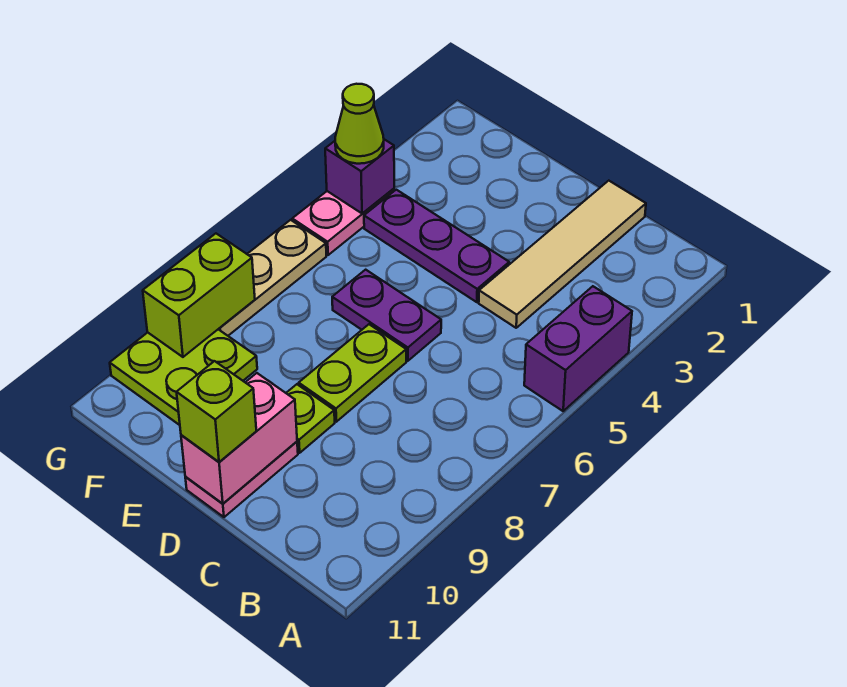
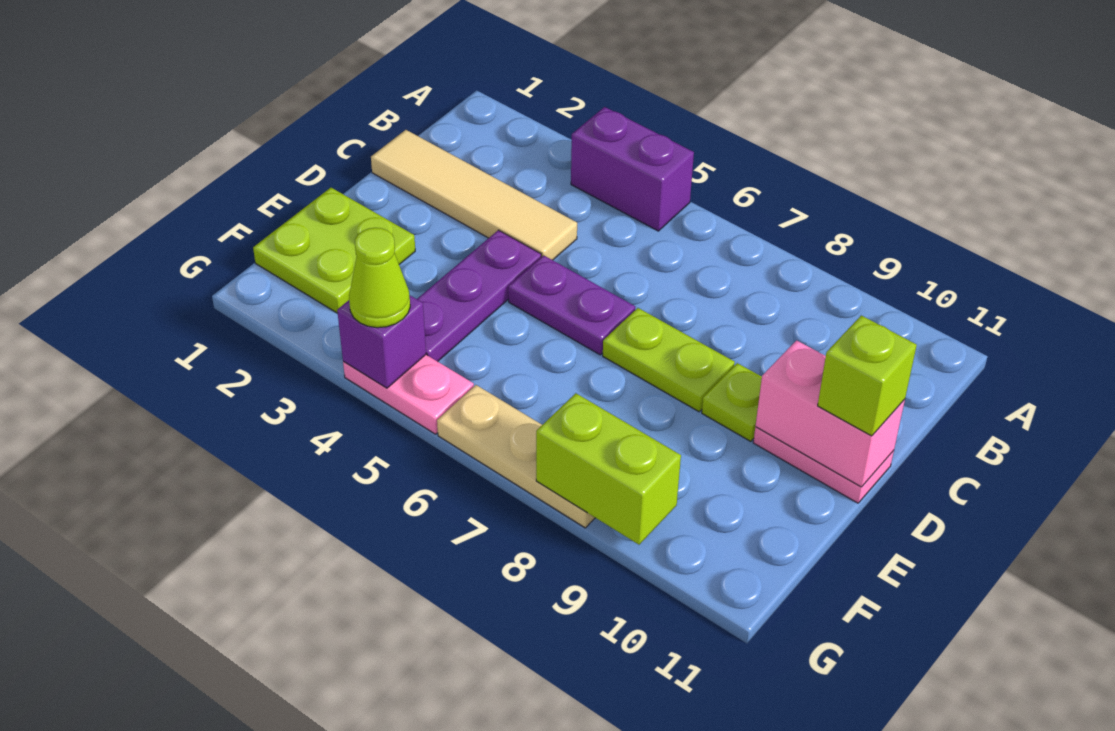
purple 1x2 plate [332,270,441,361] -> purple 1x2 plate turned to [508,255,635,355]
lime 2x2 plate [110,329,257,425] -> lime 2x2 plate moved to [253,188,415,313]

